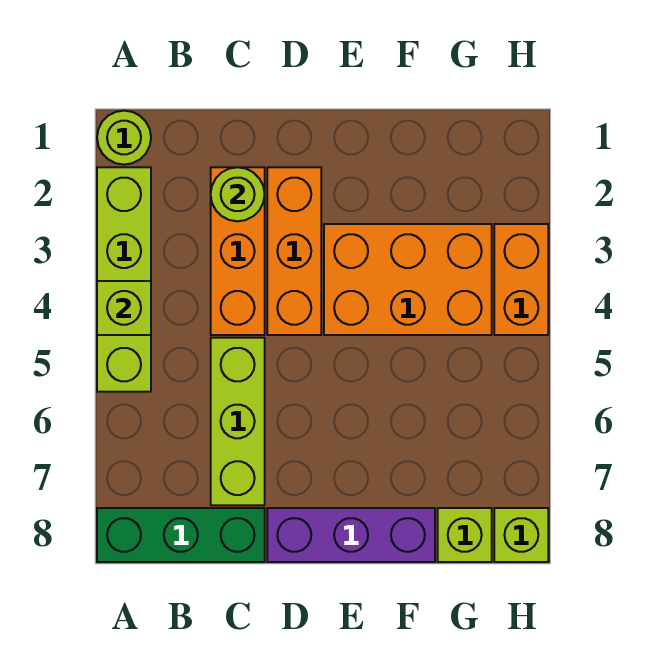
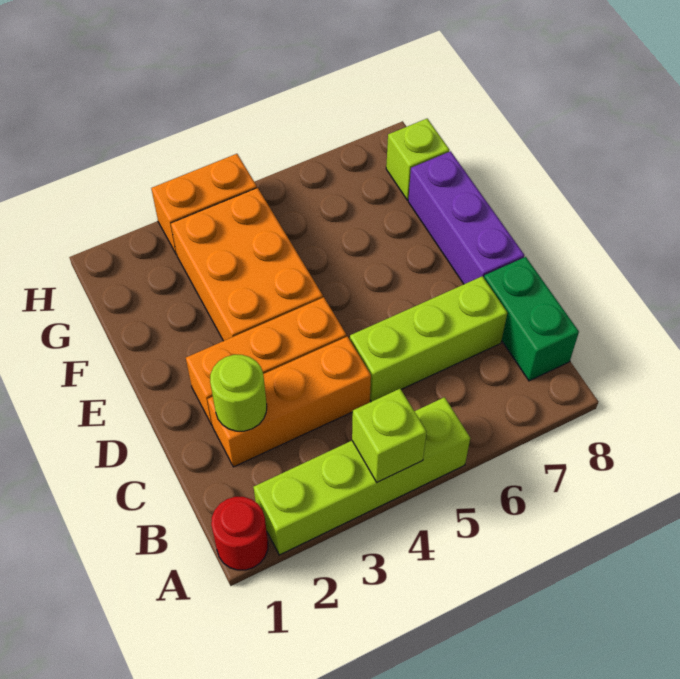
lime 1x1 round brick [97,111,151,165] -> red 1x1 round brick [211,497,268,570]
green 1x3 brick [97,508,265,562] -> green 1x2 brick [484,257,579,381]
lime 1x1 brick [494,508,548,562] -> none

